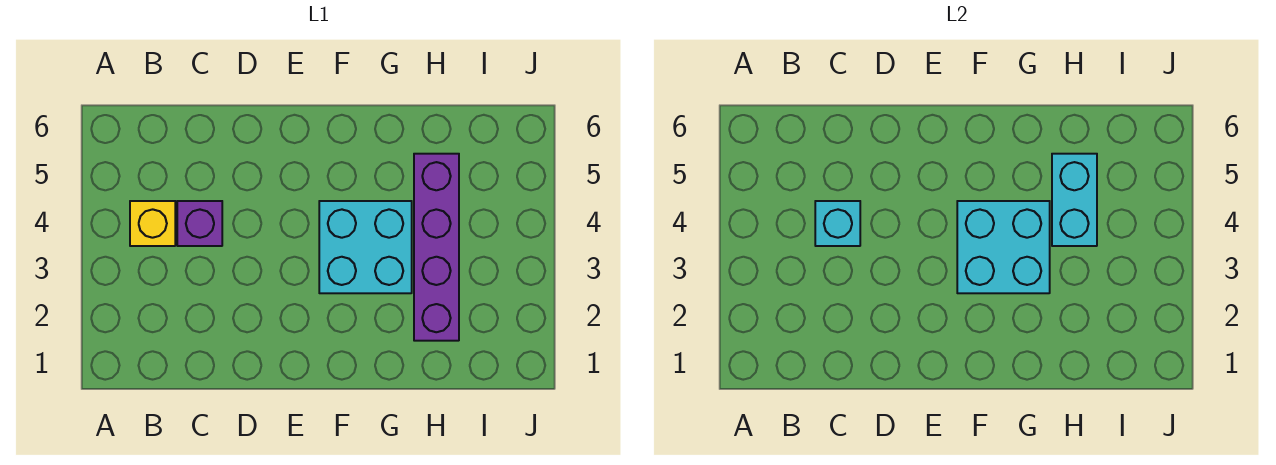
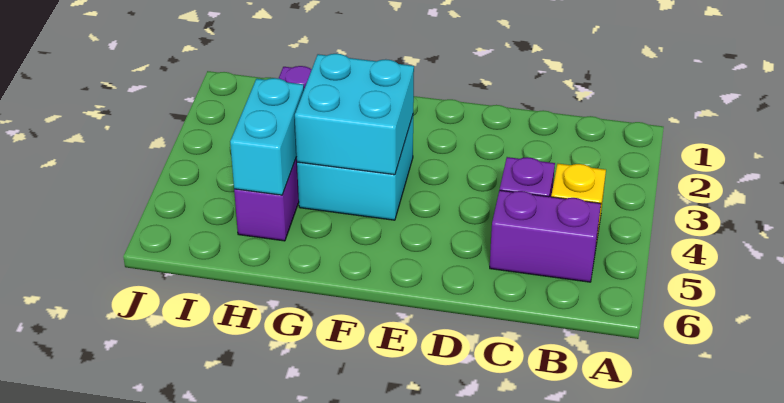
none -> purple 1x2 brick [490,190,601,282]
cyan 1x1 brick [815,201,860,246] -> none

